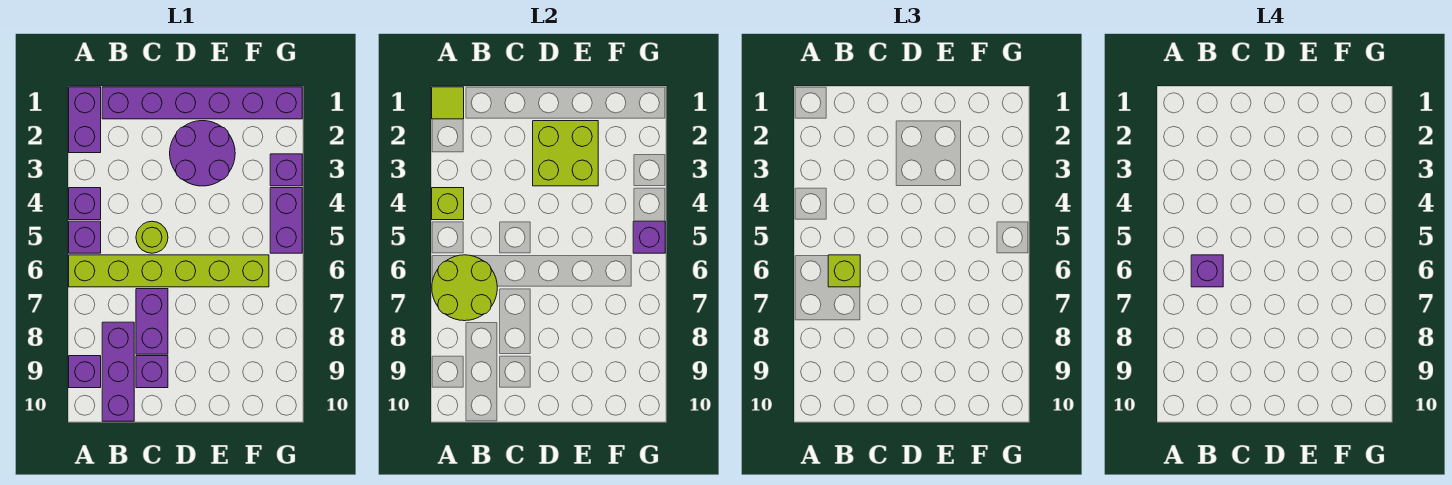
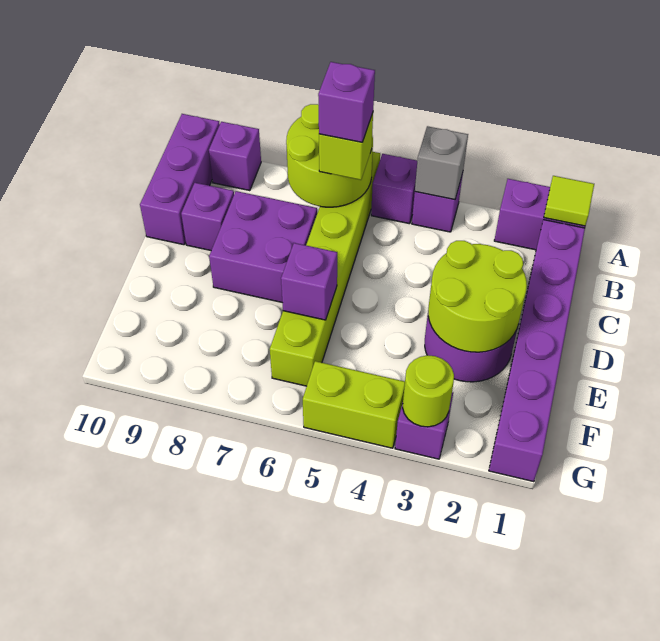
lime 1x1 brick [432,188,464,220] -> grey 1x1 brick [415,126,468,200]
purple 1x3 brick [102,322,134,421] -> purple 1x3 brick turned to [140,114,220,245]
lime 1x1 round brick [136,221,168,253] -> lime 1x1 round brick moved to [403,355,454,427]
purple 1x2 brick [136,289,168,354] -> purple 2x2 brick [209,191,317,302]
lime 2x2 brick [533,121,598,186] -> lime 2x2 round brick [428,241,527,352]
purple 1x2 brick [270,188,302,253] -> lime 1x2 brick [303,361,405,448]
purple 1x1 brick [633,221,665,253] -> purple 1x1 brick moved to [281,243,337,320]

